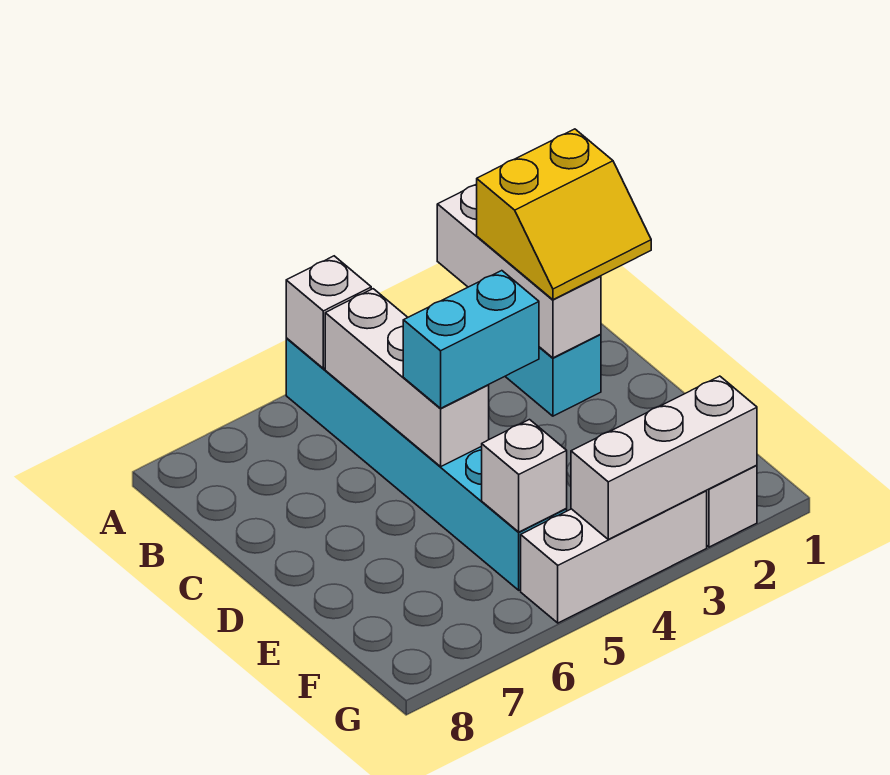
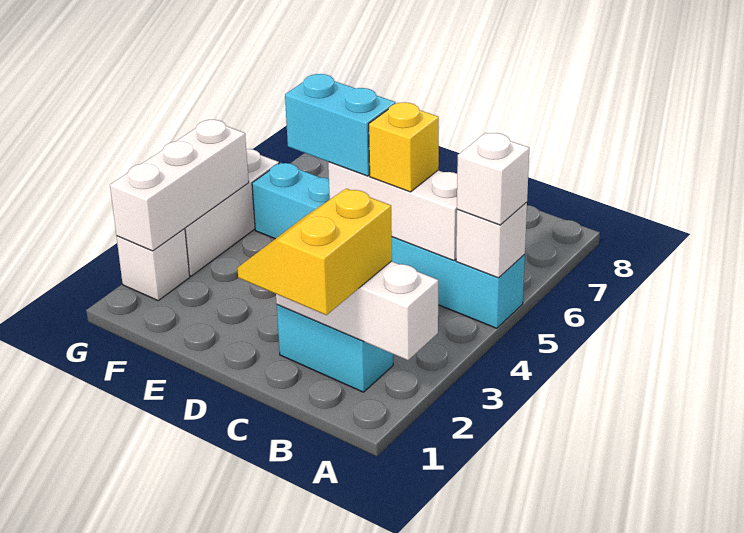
none -> yellow 1x1 brick [369,102,439,192]
cyan 1x2 brick [403,271,539,409] -> cyan 1x2 brick turned to [285,74,396,176]
white 1x1 brick [482,420,567,532] -> white 1x1 brick moved to [457,133,529,225]

